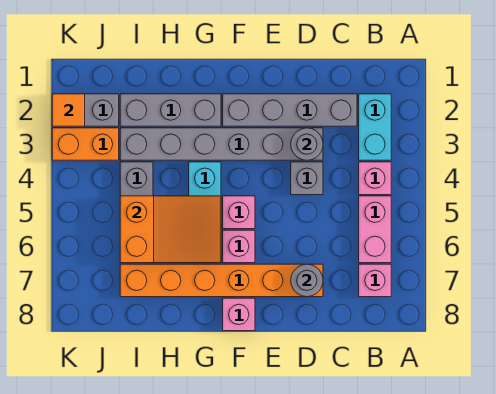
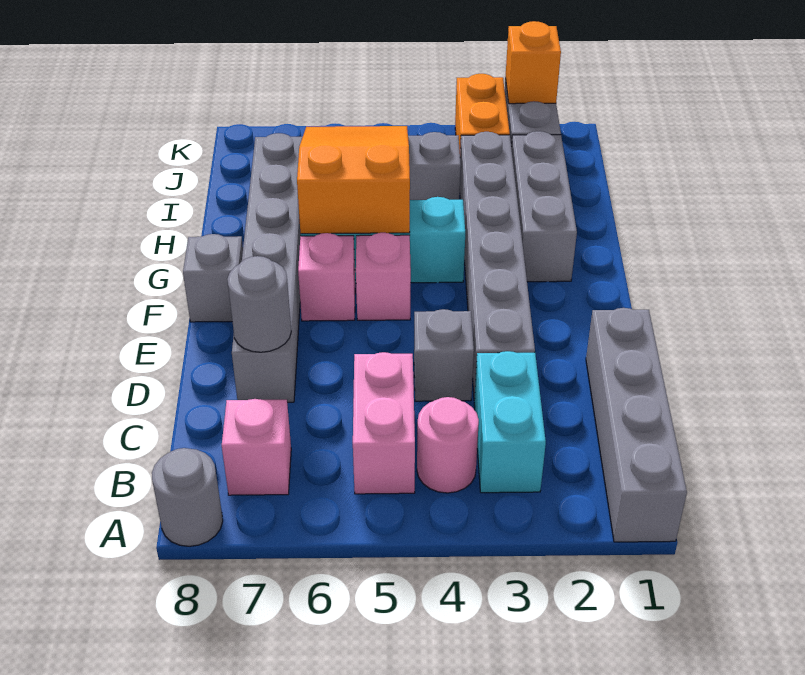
cyan 1x2 brick [359,94,391,160] -> cyan 1x2 brick turned to [474,351,546,493]
pink 1x1 brick [359,162,391,195] -> pink 1x1 round brick [417,397,479,493]
pink 1x2 brick [359,196,391,263] -> pink 1x2 brick turned to [353,352,415,494]
grey 1x4 brick [223,94,357,126] -> grey 1x4 brick moved to [586,308,687,542]
grey 1x1 round brick [291,128,323,160] -> grey 1x1 round brick moved to [152,448,223,546]
orange 1x6 brick [120,264,323,297] -> grey 1x6 brick [232,133,302,402]
pink 1x1 brick [223,298,255,331] -> grey 1x1 brick [183,234,243,322]
orange 2x3 slope [120,196,221,263] -> orange 2x3 slope turned to [297,126,410,234]
orange 1x1 tile [52,94,85,126] -> orange 1x1 brick [505,21,561,104]

